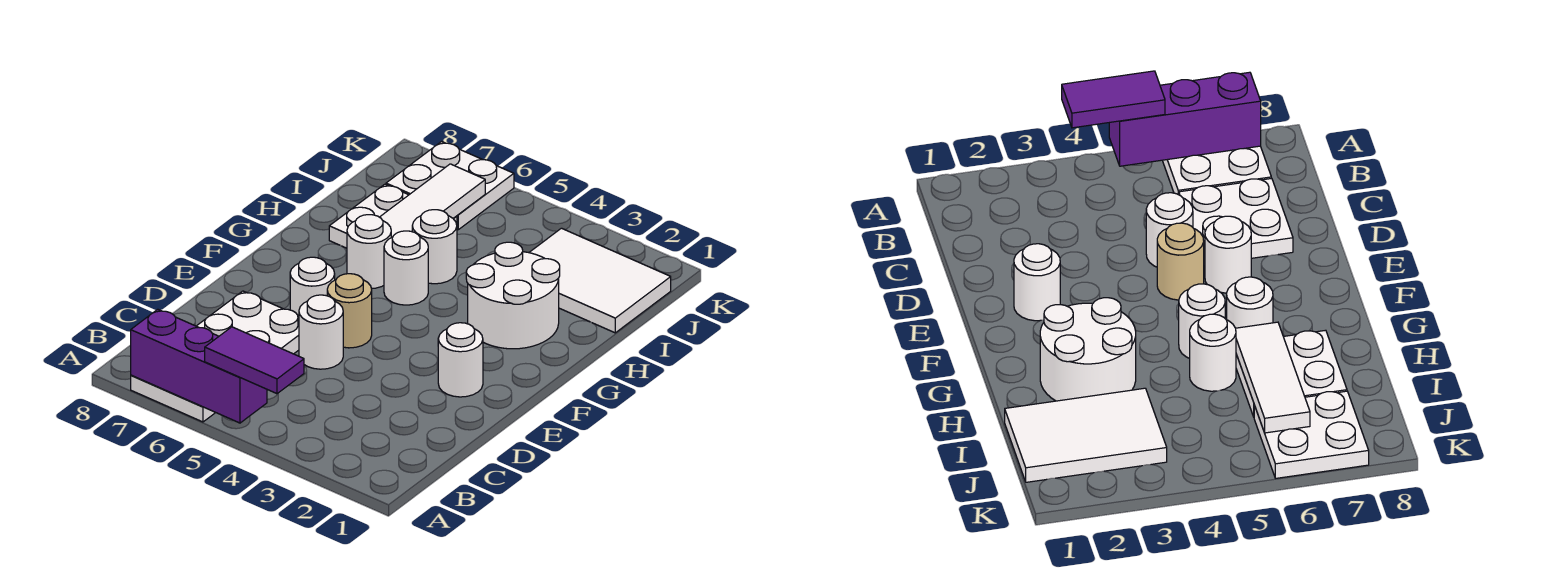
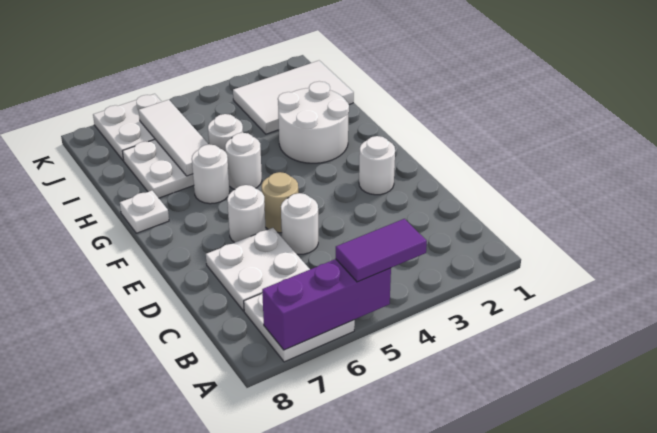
none -> white 1x1 plate [120,191,169,233]

